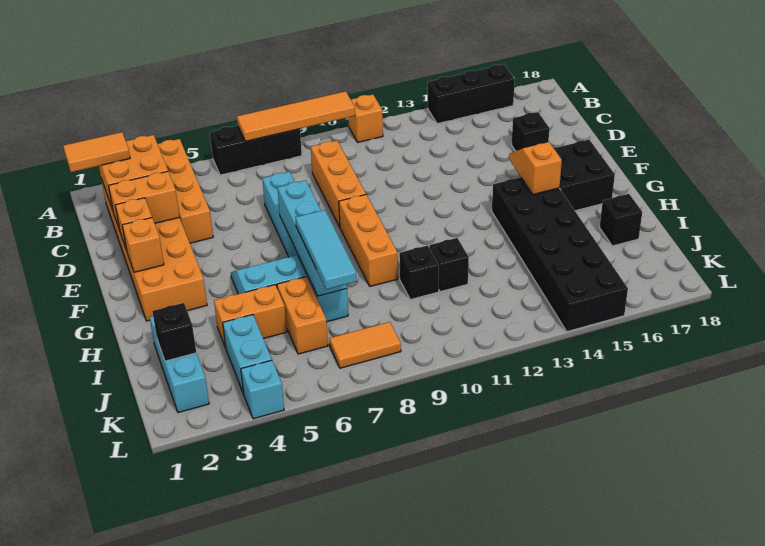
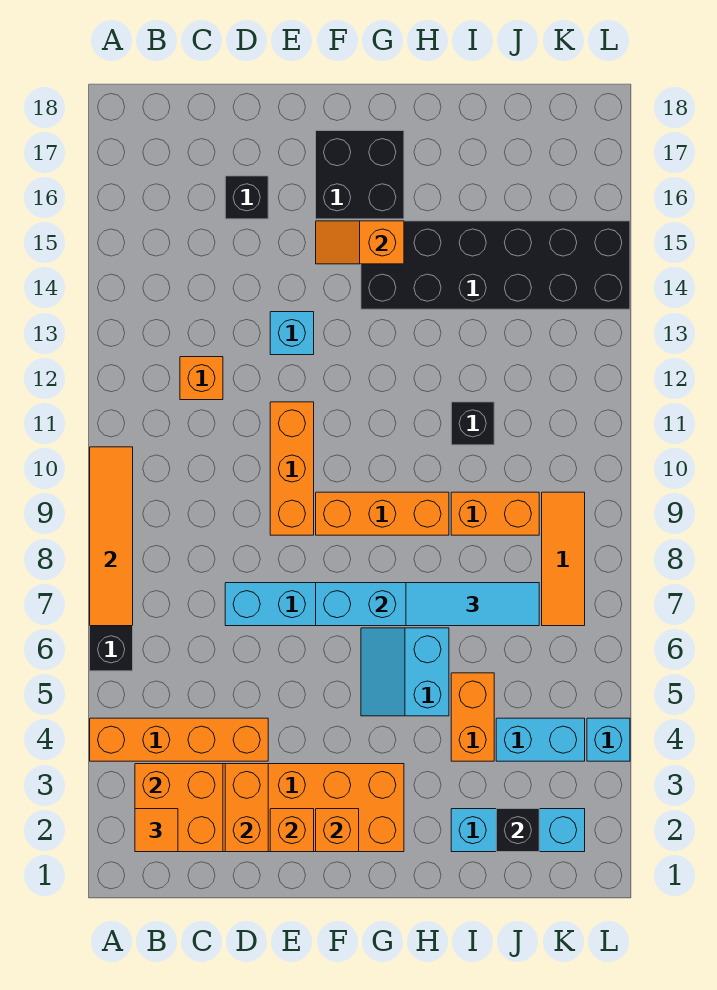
orange 1x1 brick [348,94,383,142] -> orange 1x1 brick moved to [180,357,223,400]
black 1x3 brick [427,64,515,124] -> none
orange 1x2 tile [63,132,130,172] -> orange 1x1 tile [135,809,178,852]
orange 1x3 brick [311,141,366,227] -> orange 1x3 brick turned to [270,402,314,535]
none -> cyan 1x1 brick [270,312,314,355]
orange 1x2 brick [277,277,328,354] -> orange 1x2 brick moved to [451,492,539,535]
black 1x1 brick [399,245,439,300] -> none
black 1x1 brick [600,194,642,246] -> none
orange 1x2 tile [329,322,401,368] -> orange 1x3 tile [542,492,585,626]

